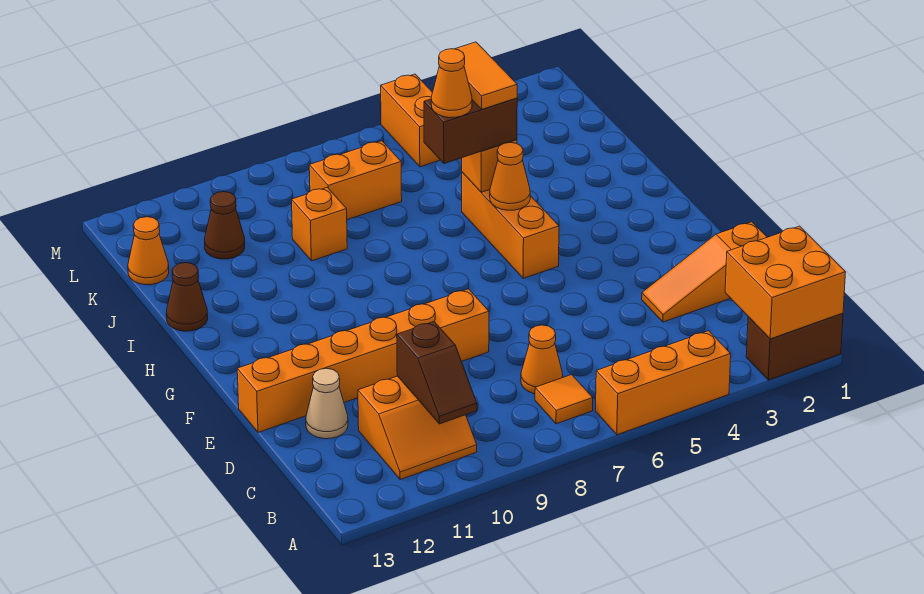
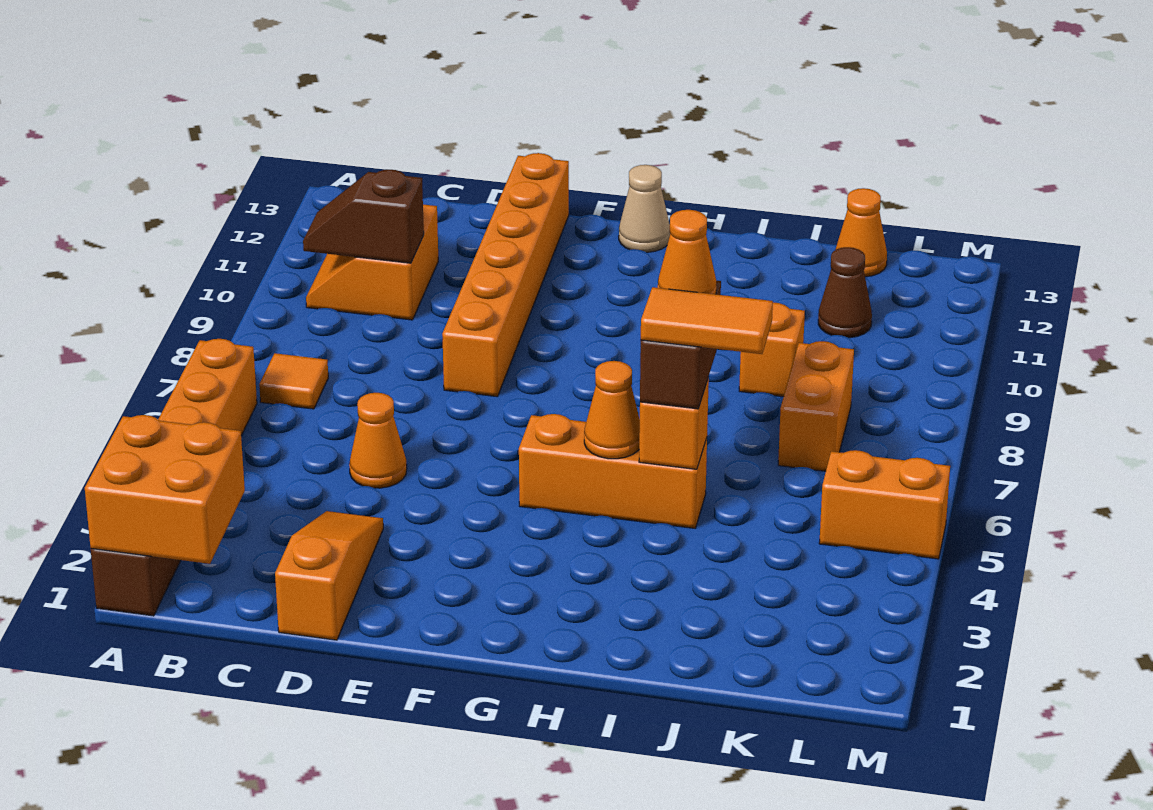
orange 1x1 cone [521,325,563,394] -> orange 1x1 cone moved to [349,393,407,488]
tan 1x1 cone [306,368,348,439] -> tan 1x1 cone moved to [619,165,670,252]
brown 1x1 cone [166,263,208,331] -> none

